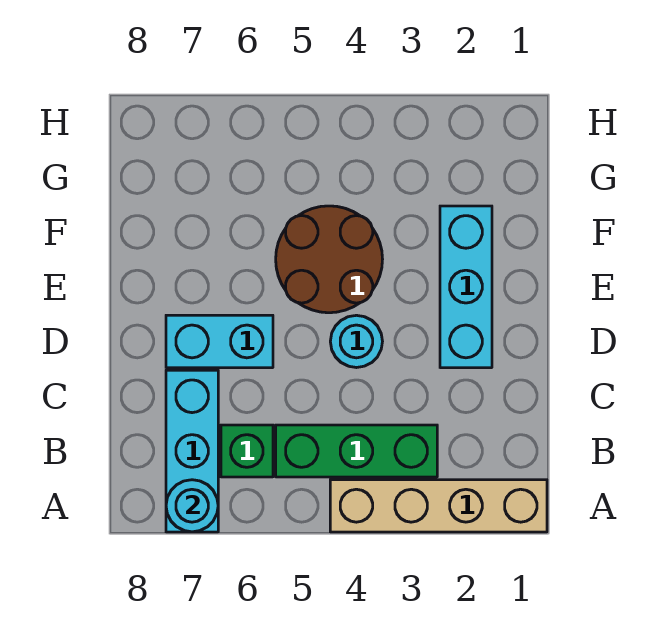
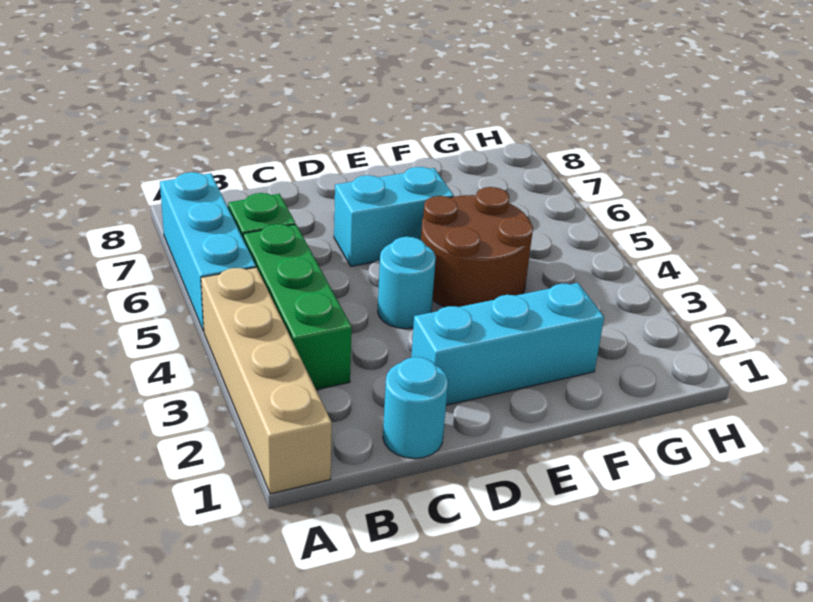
cyan 1x3 brick [166,370,218,532] -> cyan 1x3 brick turned to [160,172,256,331]
cyan 1x1 round brick [166,480,218,532] -> cyan 1x1 round brick moved to [383,357,448,459]
cyan 1x2 brick [166,315,273,368] -> cyan 1x2 brick turned to [334,167,454,266]

